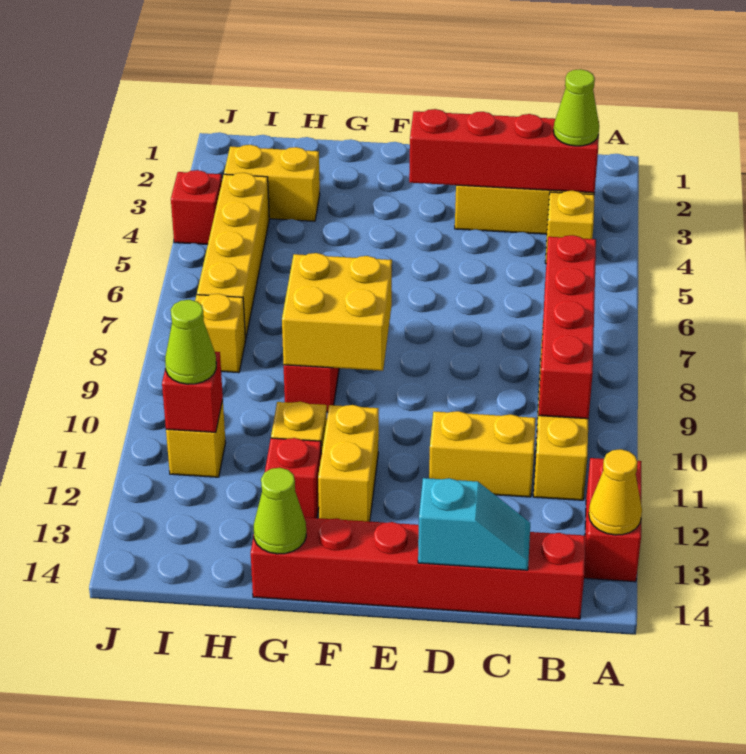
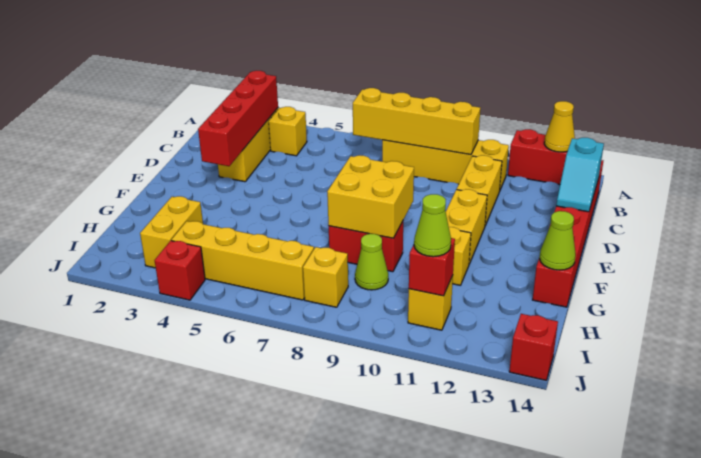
lime 1x1 cone [554,69,599,146] -> lime 1x1 cone moved to [355,234,388,290]
red 1x4 brick [538,235,596,419] -> yellow 1x4 brick [353,88,480,155]
cyan 1x2 slope [418,478,530,570] -> cyan 1x2 slope turned to [556,138,604,212]
yellow 1x2 brick [318,405,379,522] -> yellow 1x2 brick turned to [446,189,487,264]
red 1x1 brick [265,438,321,518] -> red 1x1 brick moved to [509,314,558,380]

